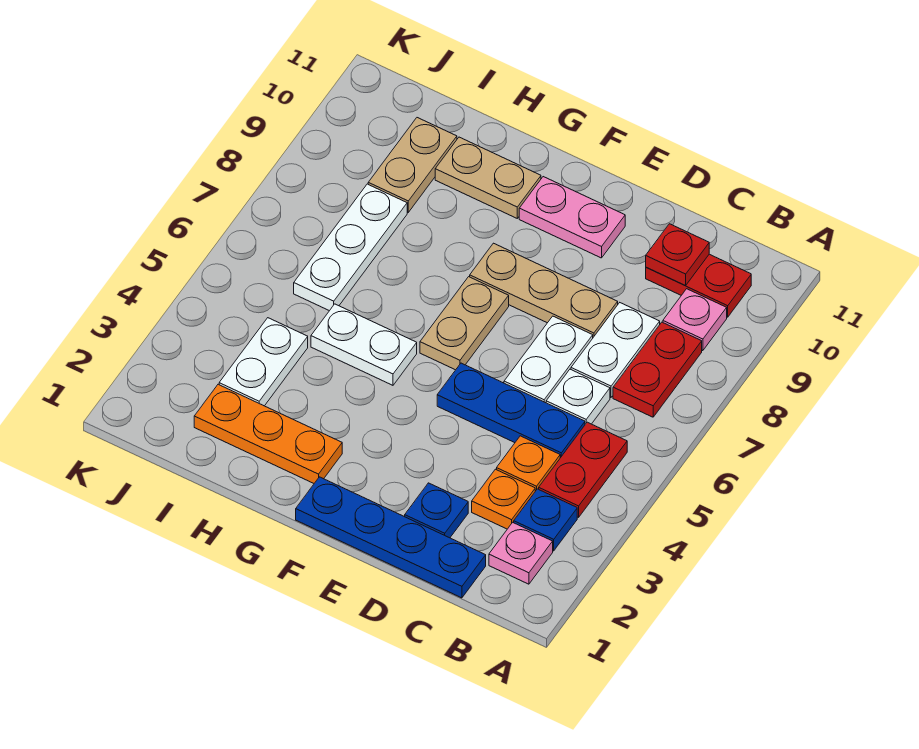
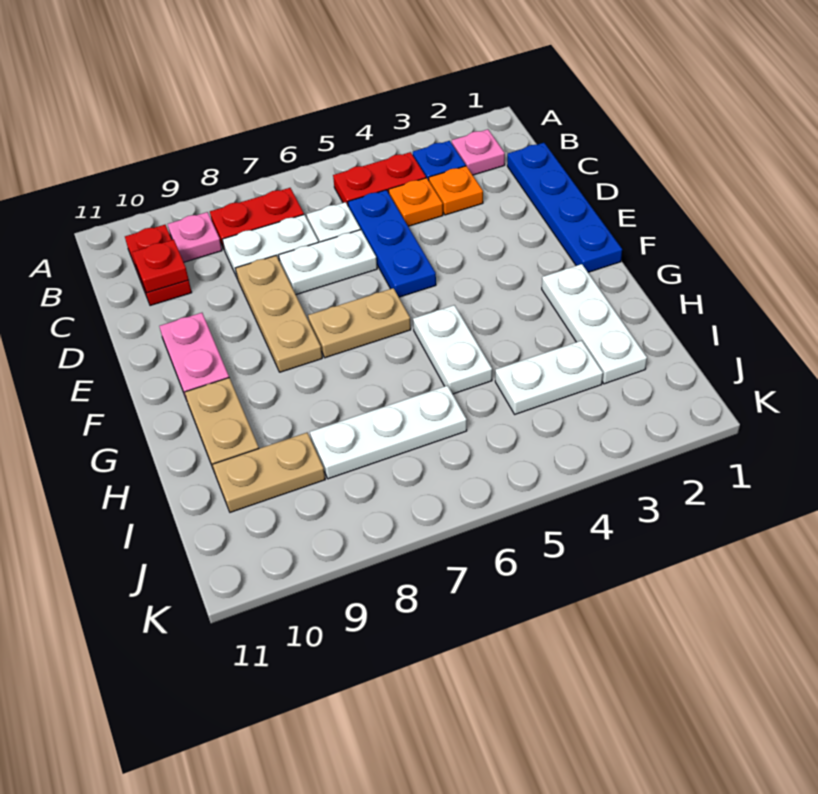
blue 1x1 plate [405,483,468,538] -> none
orange 1x3 plate [194,384,342,483] -> white 1x3 plate [542,264,647,384]

